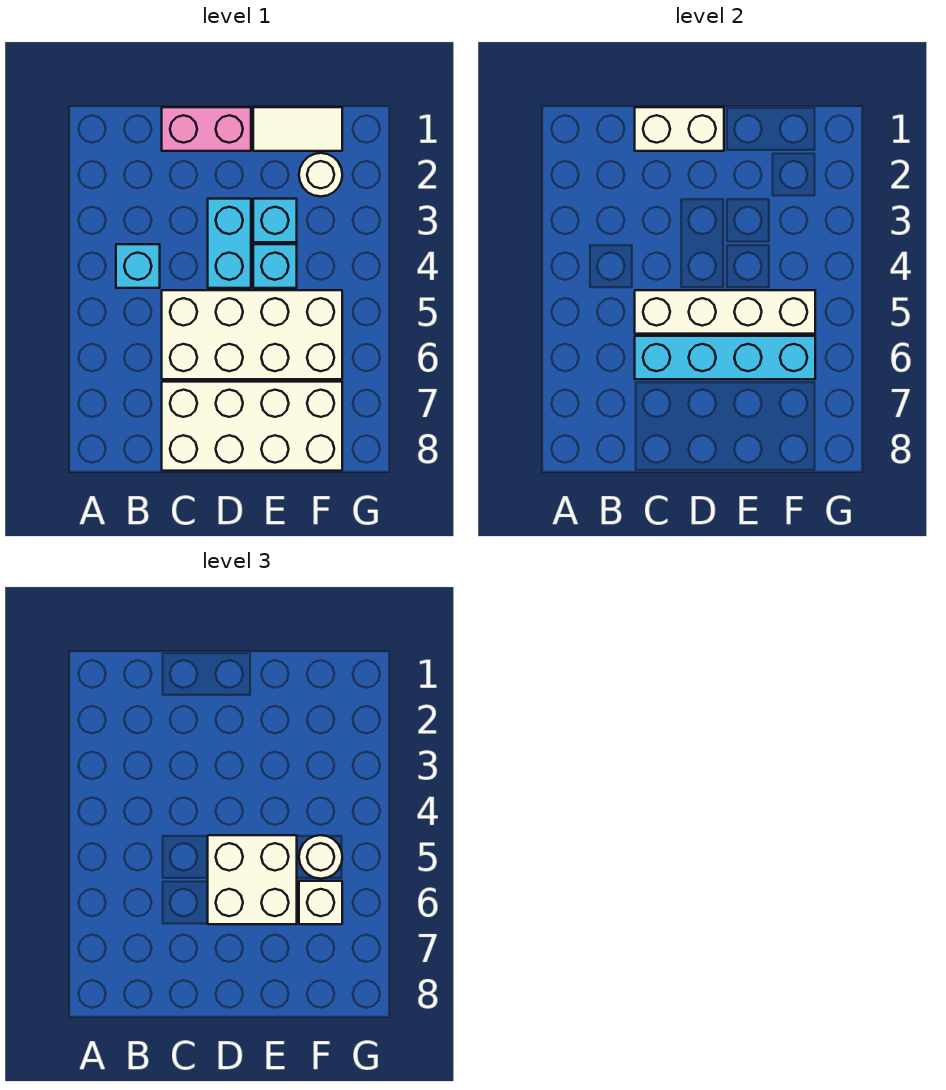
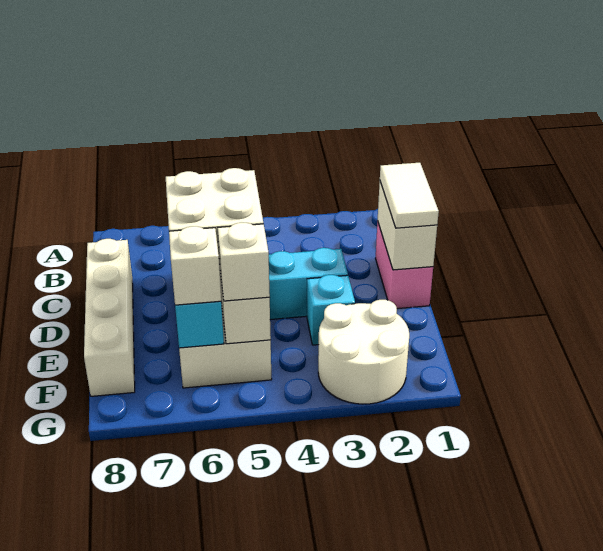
cyan 1x1 brick [116,244,160,288] -> none
white 2x4 brick [162,382,342,471] -> white 1x4 brick [84,239,135,396]
white 1x2 tile [253,107,342,151] -> white 1x2 tile moved to [380,163,439,228]
cyan 1x1 brick [253,244,297,288] -> none
white 1x1 round brick [299,153,342,197] -> white 2x2 round brick [318,300,409,404]
white 1x1 round brick [299,835,342,879] -> white 1x1 brick [218,222,270,301]

